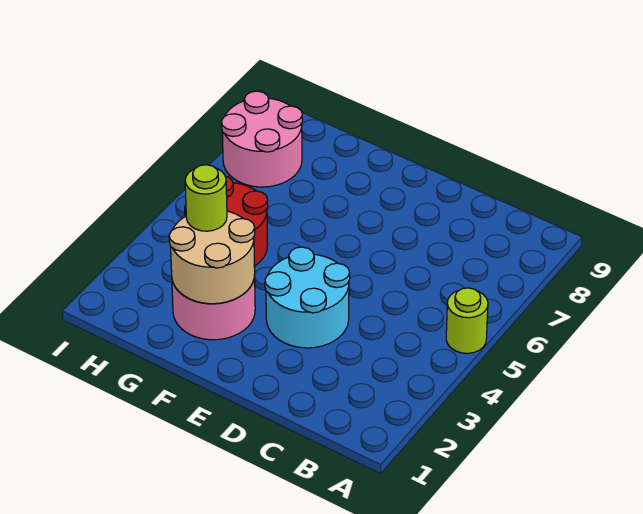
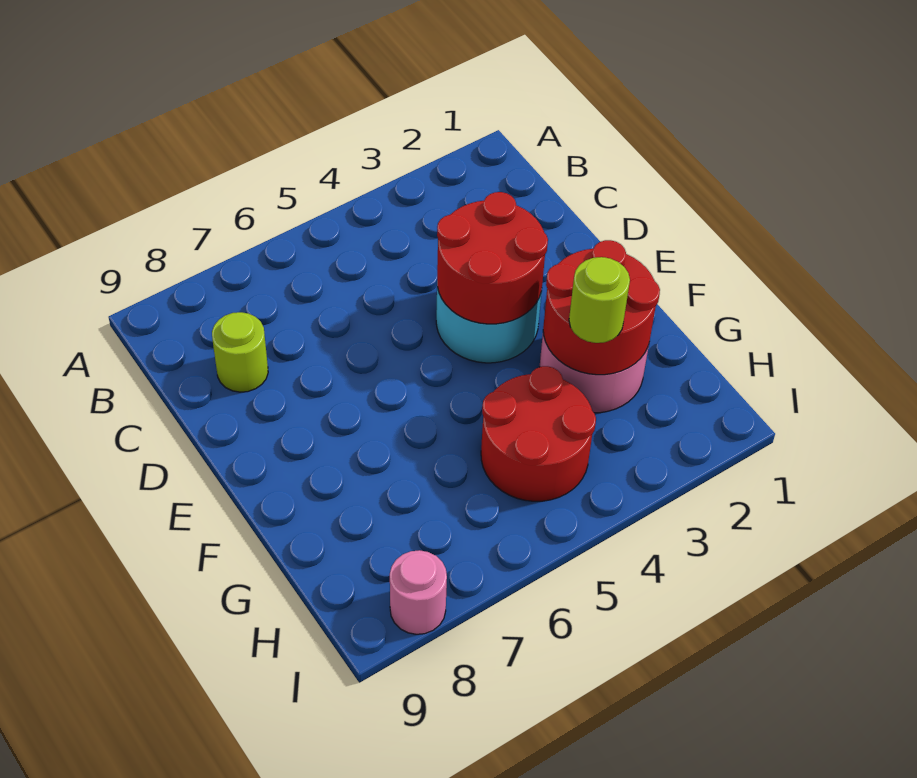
lime 1x1 round brick [446,288,488,353] -> lime 1x1 round brick moved to [212,312,268,392]
none -> red 2x2 round brick [437,192,548,324]
tan 2x2 round brick [169,211,255,304] -> red 2x2 round brick [543,240,660,375]
pink 2x2 round brick [221,91,303,187] -> pink 1x1 round brick [390,550,447,634]

